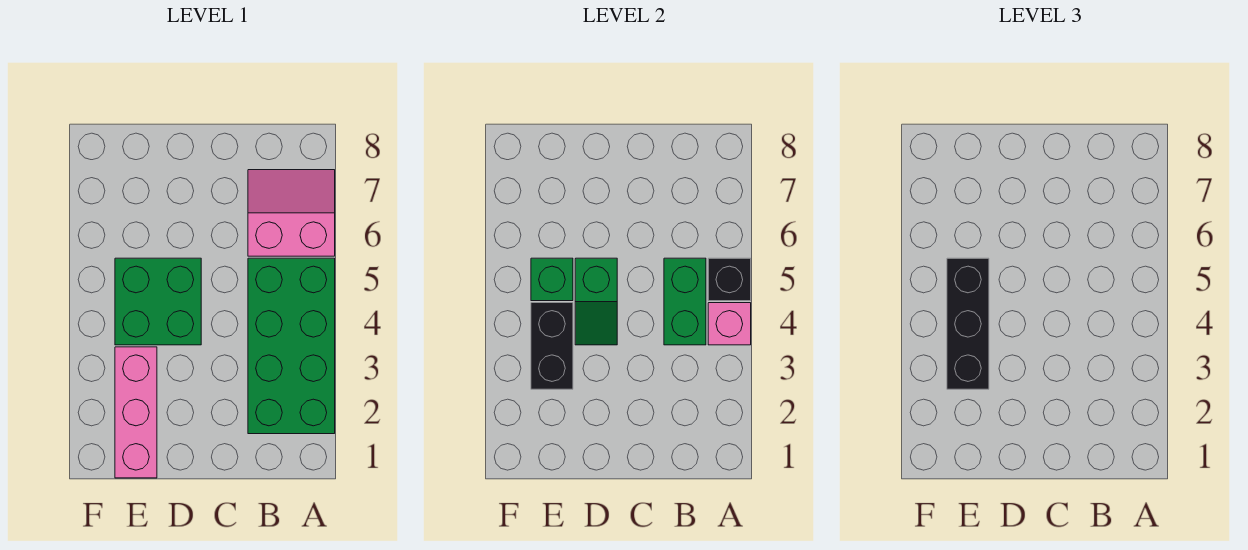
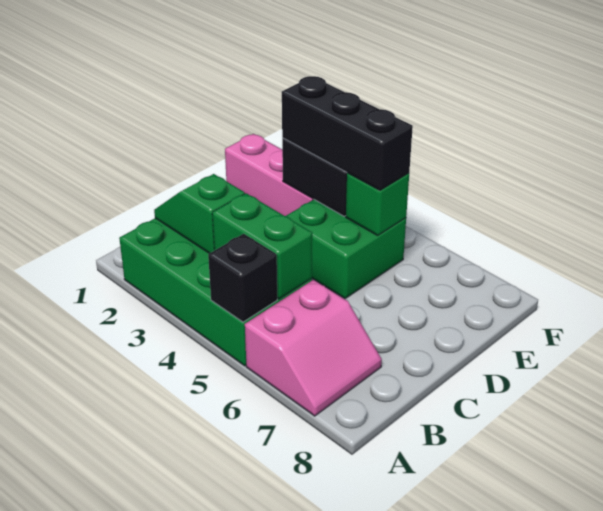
pink 1x1 brick [708,303,751,345] -> none
green 1x2 slope [575,258,617,345] -> green 1x2 slope moved to [154,174,245,254]

